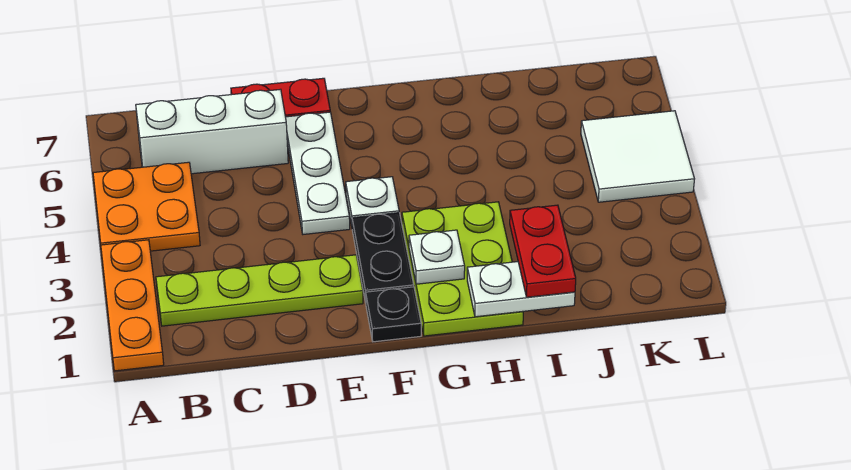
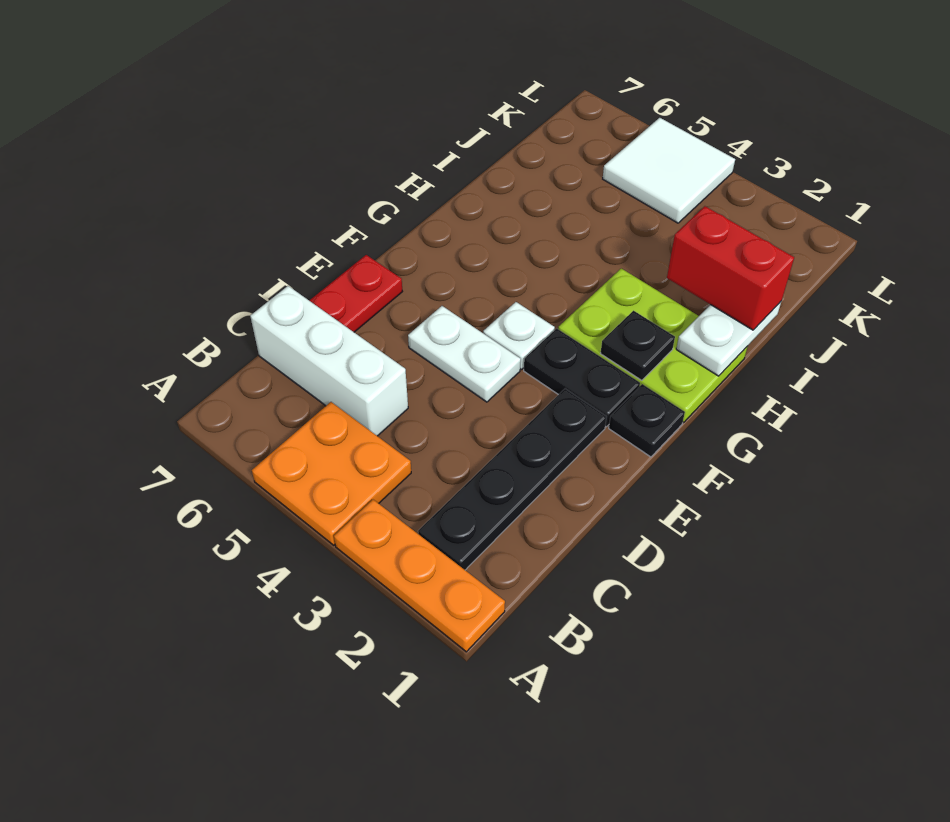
lime 1x4 plate [156,255,363,326] -> black 1x4 plate [418,389,607,570]
white 1x3 brick [136,89,288,174] -> white 1x3 brick turned to [250,286,408,436]
white 1x3 plate [286,112,350,234] -> white 1x2 plate [408,306,521,402]
white 1x1 plate [409,230,465,284] -> black 1x1 plate [601,311,675,380]
red 1x2 plate [510,205,576,297] -> red 1x2 brick [667,206,794,330]

